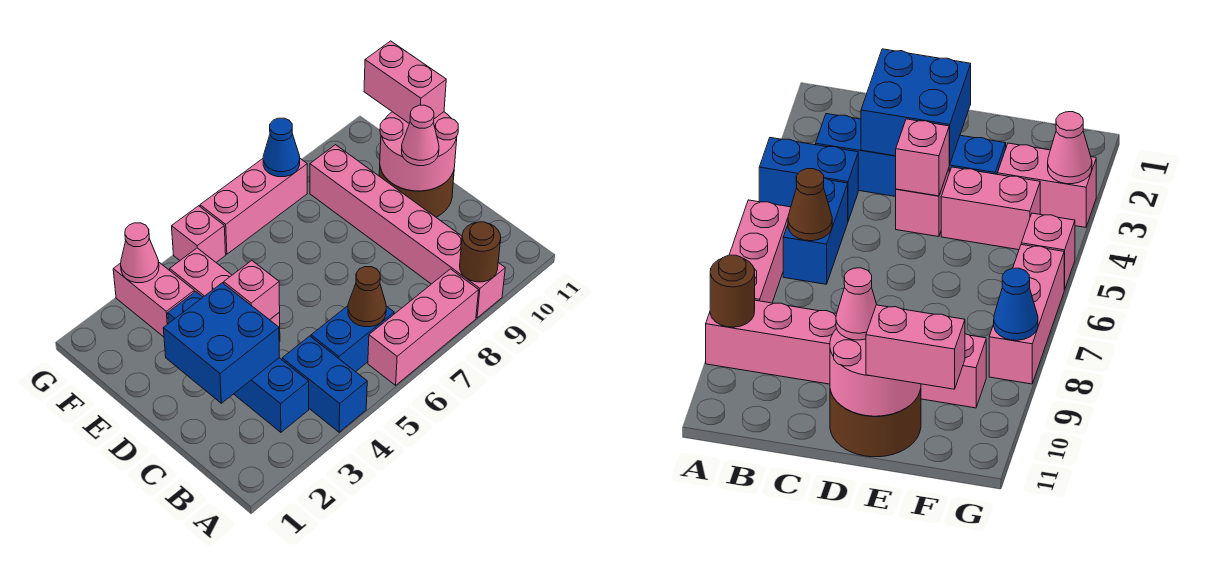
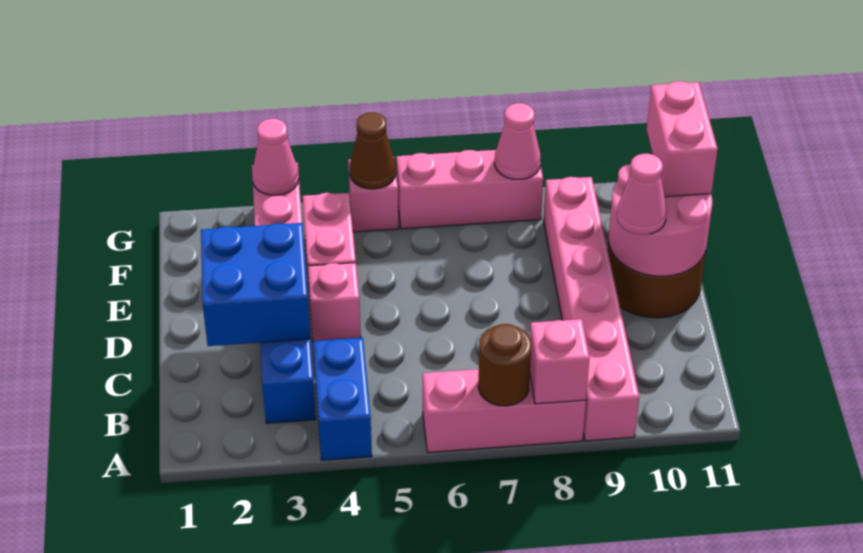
brown 1x1 round brick [460,222,501,282] -> brown 1x1 round brick moved to [478,324,531,406]
blue 1x2 brick [311,306,394,372] -> none
brown 1x1 cone [348,267,386,327] -> brown 1x1 cone moved to [350,112,396,189]
pink 1x1 brick [224,260,280,320] -> pink 1x1 brick moved to [530,319,590,404]
blue 1x1 cone [263,118,300,177] -> pink 1x1 cone [495,103,541,179]

